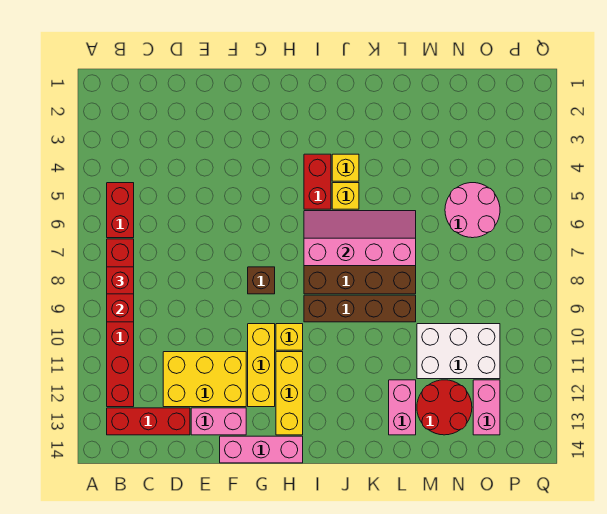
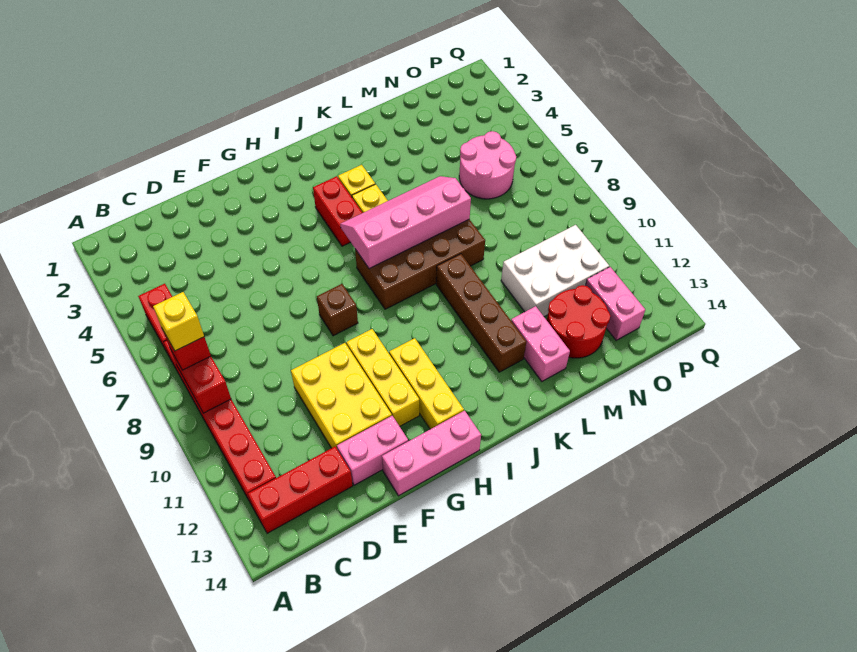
yellow 2x3 brick [163,352,246,407] -> yellow 2x3 brick turned to [291,343,392,448]
yellow 1x1 brick [276,324,303,350] -> yellow 1x1 brick moved to [153,292,204,351]
brown 1x4 brick [304,295,416,322] -> brown 1x4 brick turned to [436,254,526,372]

